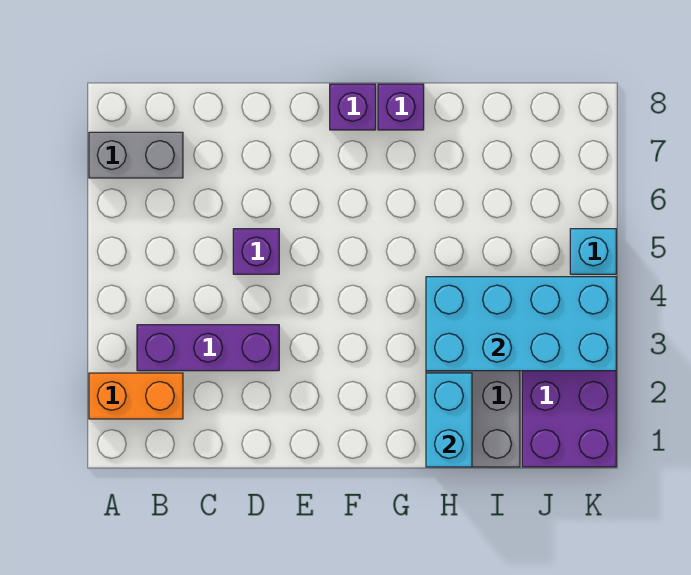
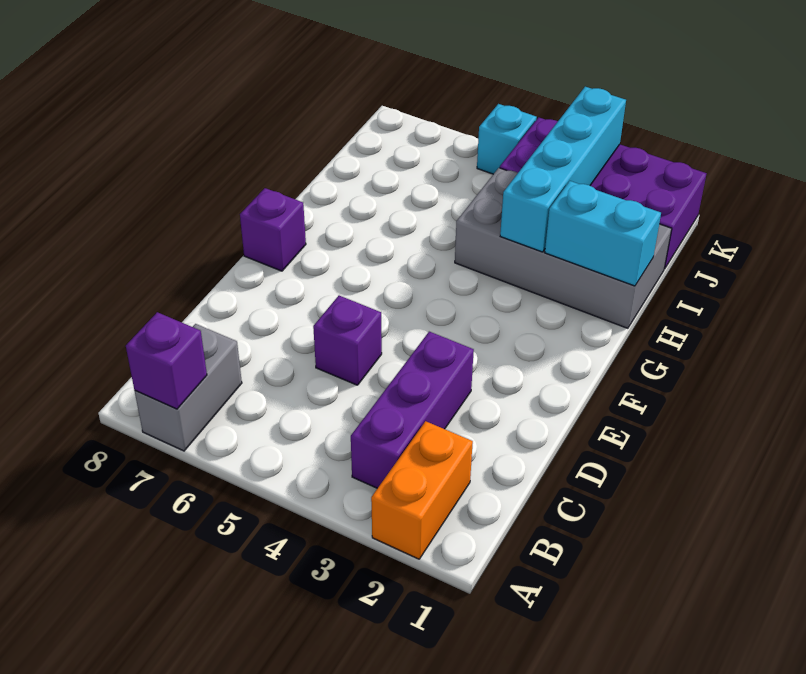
purple 1x1 brick [378,84,424,130] -> purple 1x1 brick moved to [126,312,207,409]
cyan 2x4 brick [426,277,616,371] -> cyan 1x4 brick [500,87,626,252]

